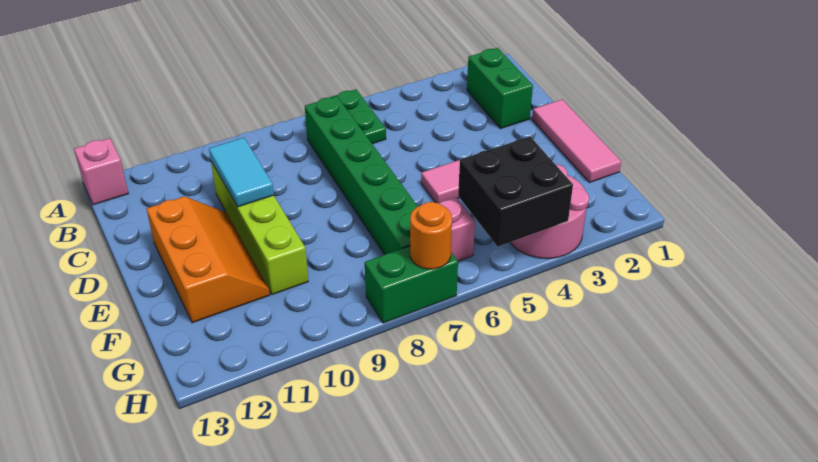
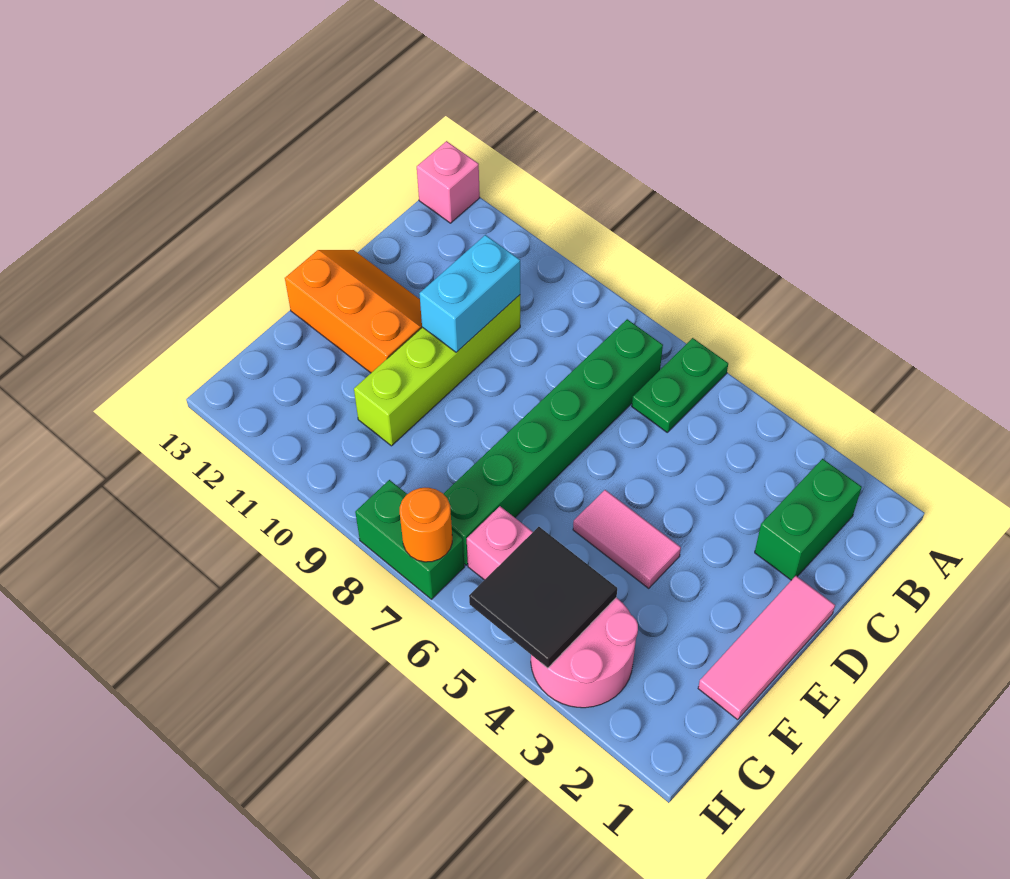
cyan 1x2 tile [209,138,274,207] -> cyan 1x2 brick [419,235,520,352]
orange 2x3 slope [147,196,270,323] -> orange 2x3 slope turned to [285,250,422,373]
black 2x2 brick [458,137,573,246] -> black 2x2 tile [469,527,617,668]

